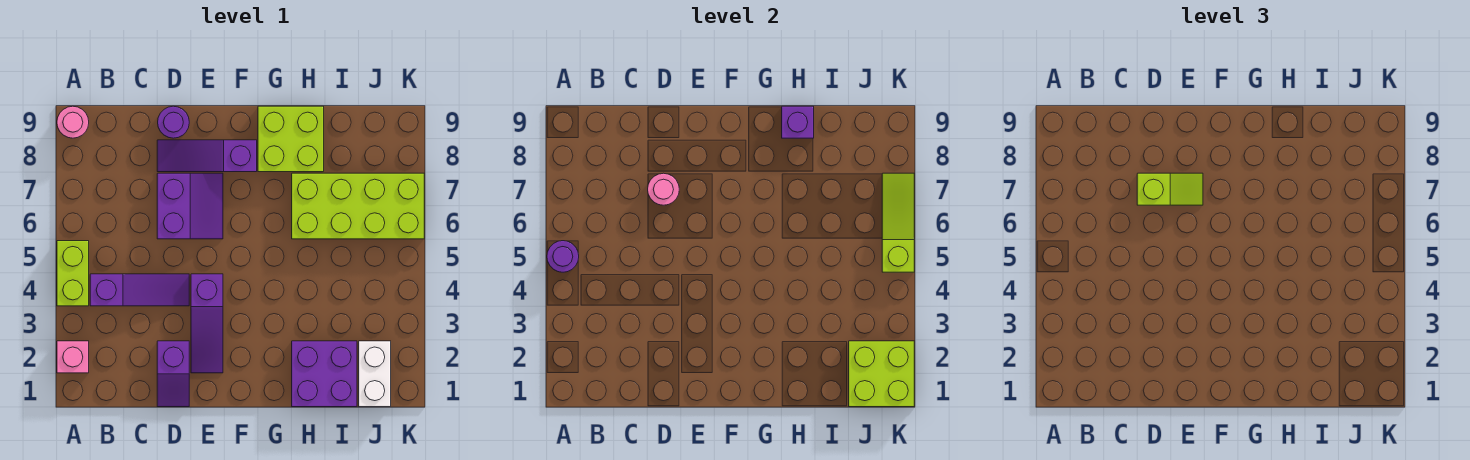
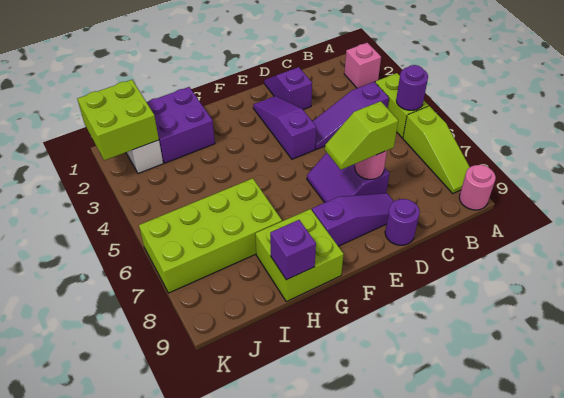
lime 1x3 slope [882,173,914,272] -> lime 1x3 slope moved to [403,106,470,194]

